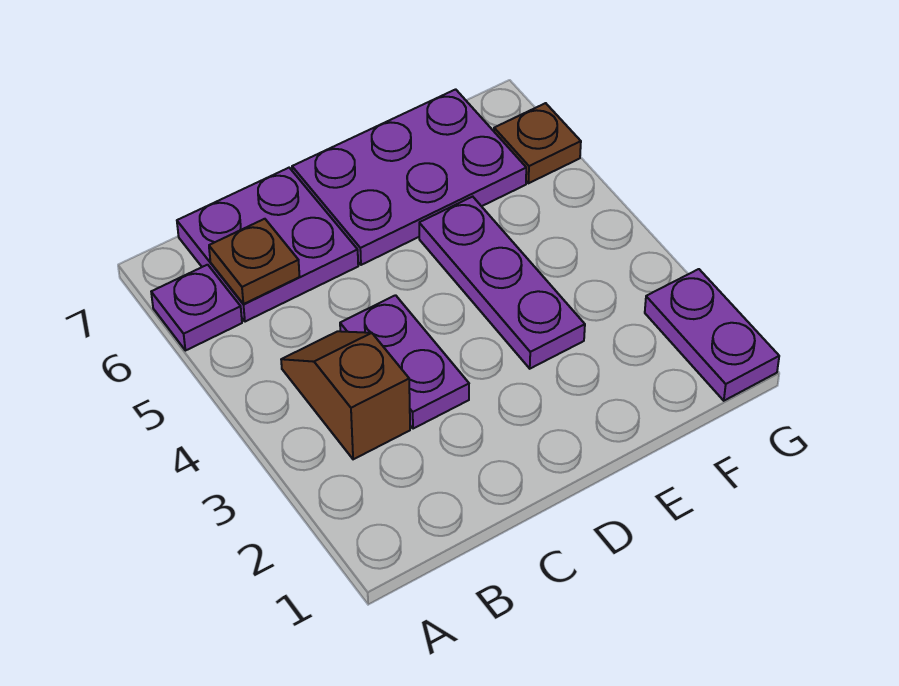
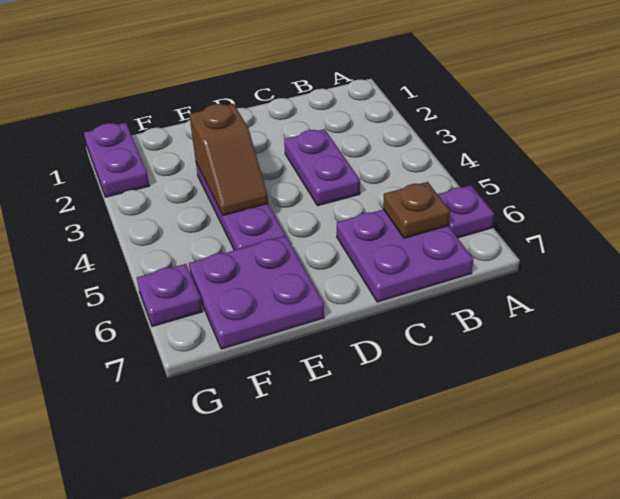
brown 1x2 slope [281,331,410,459] -> brown 1x2 slope moved to [189,104,268,215]
purple 2x3 plate [292,89,526,265] -> purple 2x2 plate [189,236,324,349]
brown 1x1 plate [494,103,581,183] -> purple 1x1 plate [137,264,203,326]

